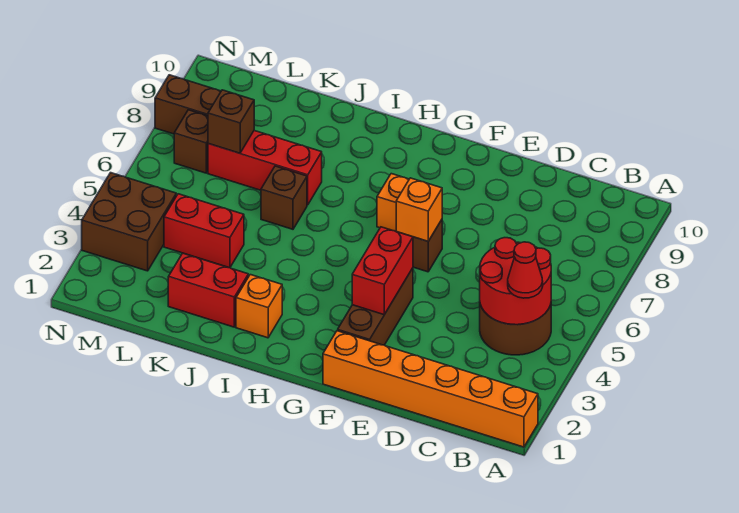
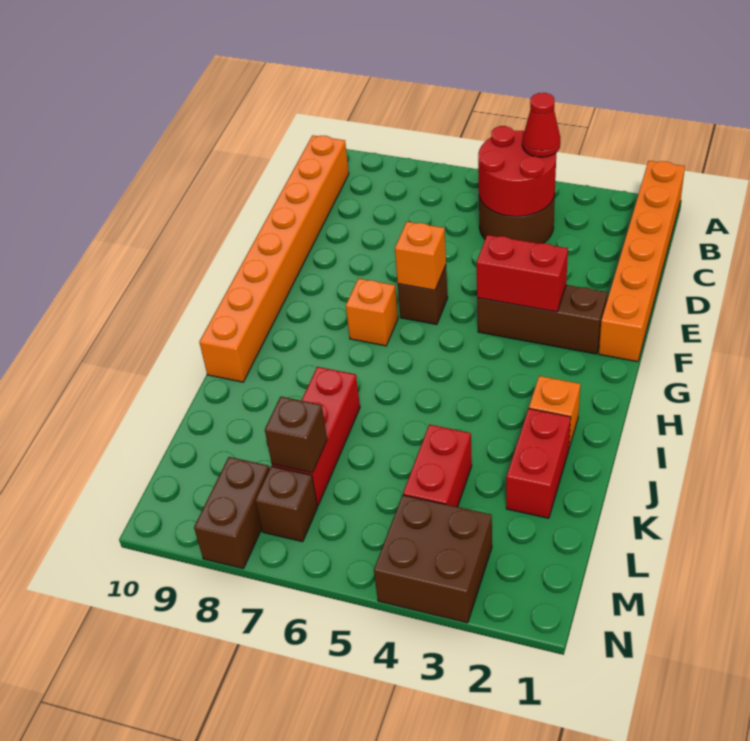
none -> orange 1x8 brick [199,135,349,382]
brown 1x1 brick [261,166,307,229] -> none

